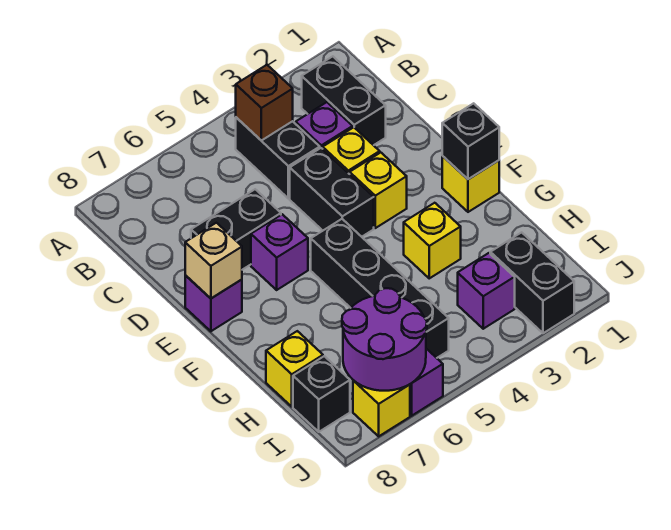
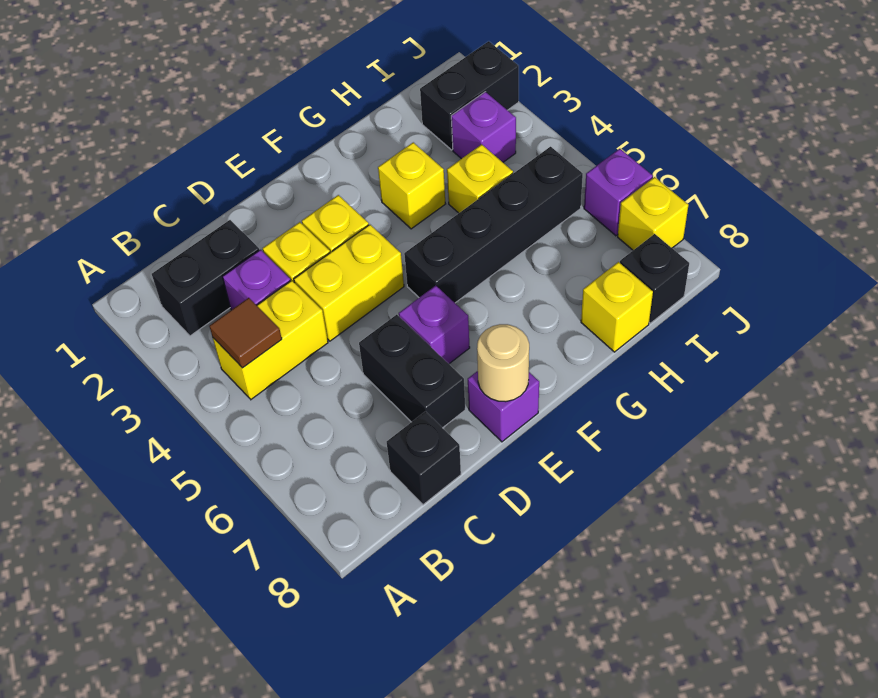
black 1x2 brick [236,117,320,199] -> yellow 1x2 brick [213,280,328,399]
brown 1x1 brick [236,65,293,140] -> brown 1x1 tile [209,298,282,368]
black 1x2 brick [290,148,374,237] -> yellow 1x2 brick [294,225,404,341]
tan 1x1 brick [185,223,242,298] -> tan 1x1 round brick [477,324,529,402]
yellow 1x1 brick [442,156,499,212] -> yellow 1x1 brick moved to [447,144,513,213]
black 1x1 brick [442,103,499,179] -> black 1x1 brick moved to [387,412,461,505]
purple 2x2 round brick [342,288,427,391] -> none

